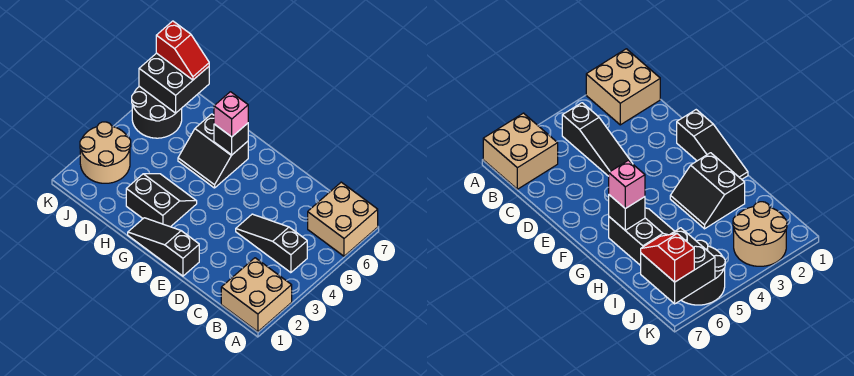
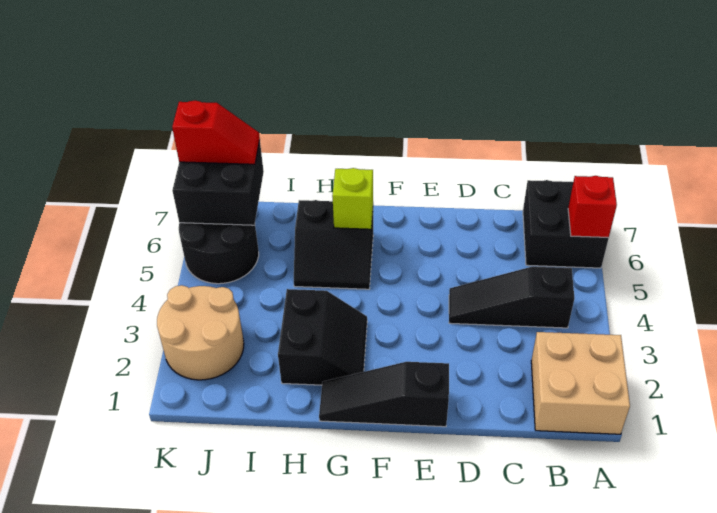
tan 2x2 brick [308,182,378,256] -> black 2x2 brick [523,180,609,268]
none -> red 1x1 brick [568,176,617,238]
black 2x2 slope [126,174,197,227] -> black 2x2 slope turned to [278,289,367,385]
black 1x1 brick [214,123,248,155] -> lime 1x1 brick [332,168,373,229]
pink 1x1 brick [214,92,248,137] -> none

